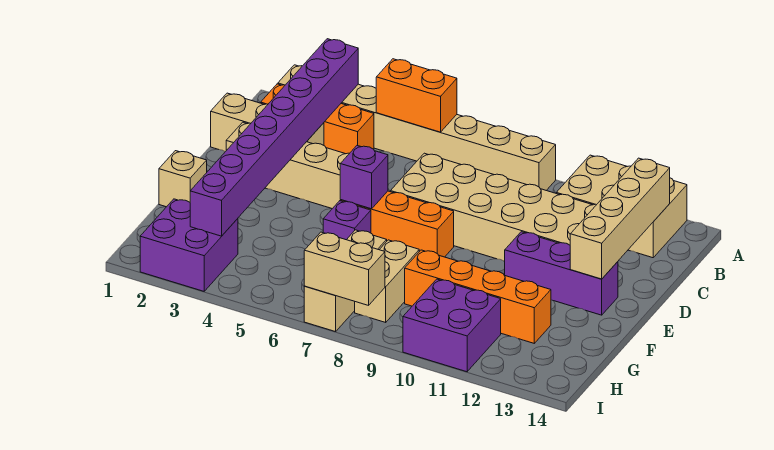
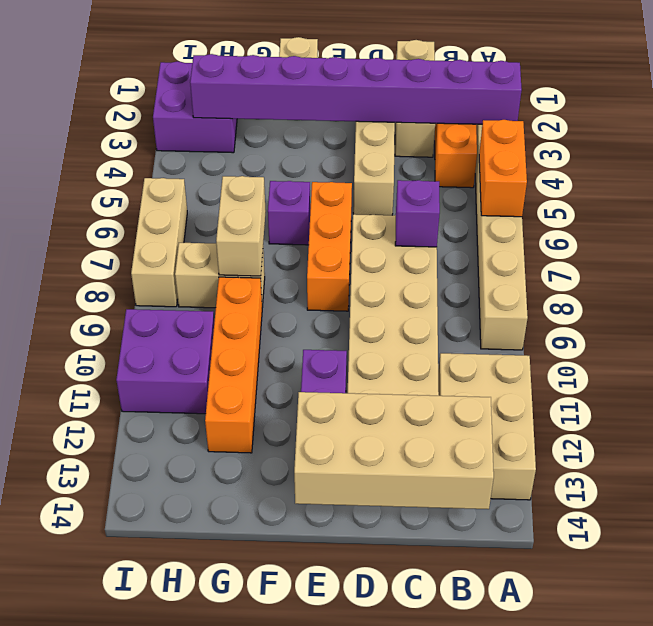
tan 1x4 brick [570,158,670,279] -> tan 2x4 brick [294,392,494,509]
purple 1x1 brick [340,145,388,209] -> purple 1x1 brick moved to [395,180,440,247]
tan 1x3 brick [304,230,387,332] -> tan 1x3 brick turned to [131,178,187,307]
tan 1x2 brick [304,232,385,305] -> tan 1x2 brick moved to [216,176,266,276]

